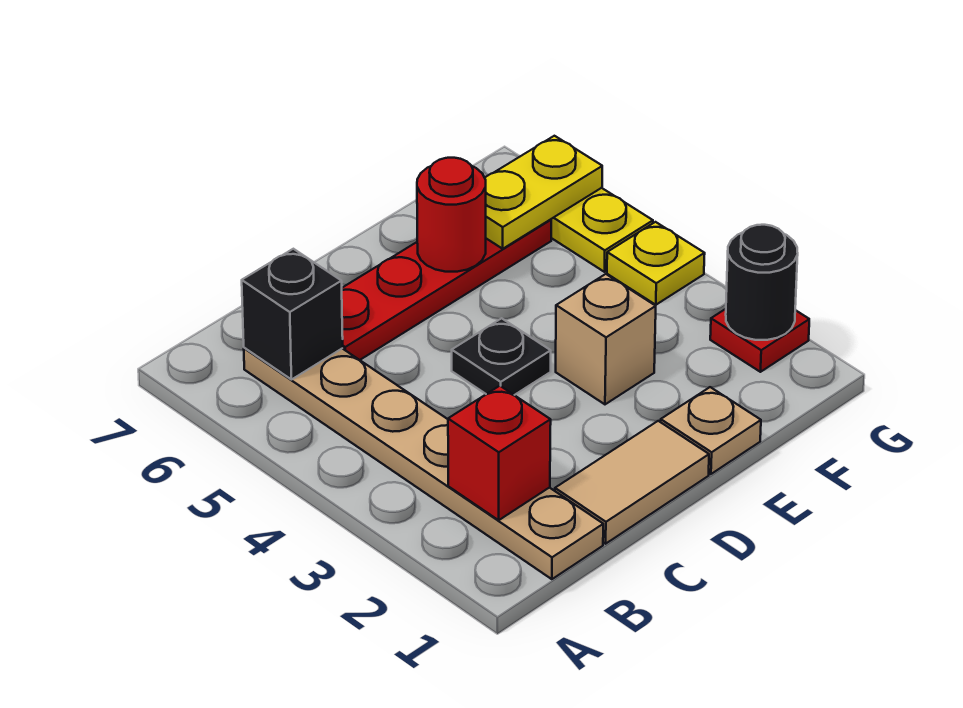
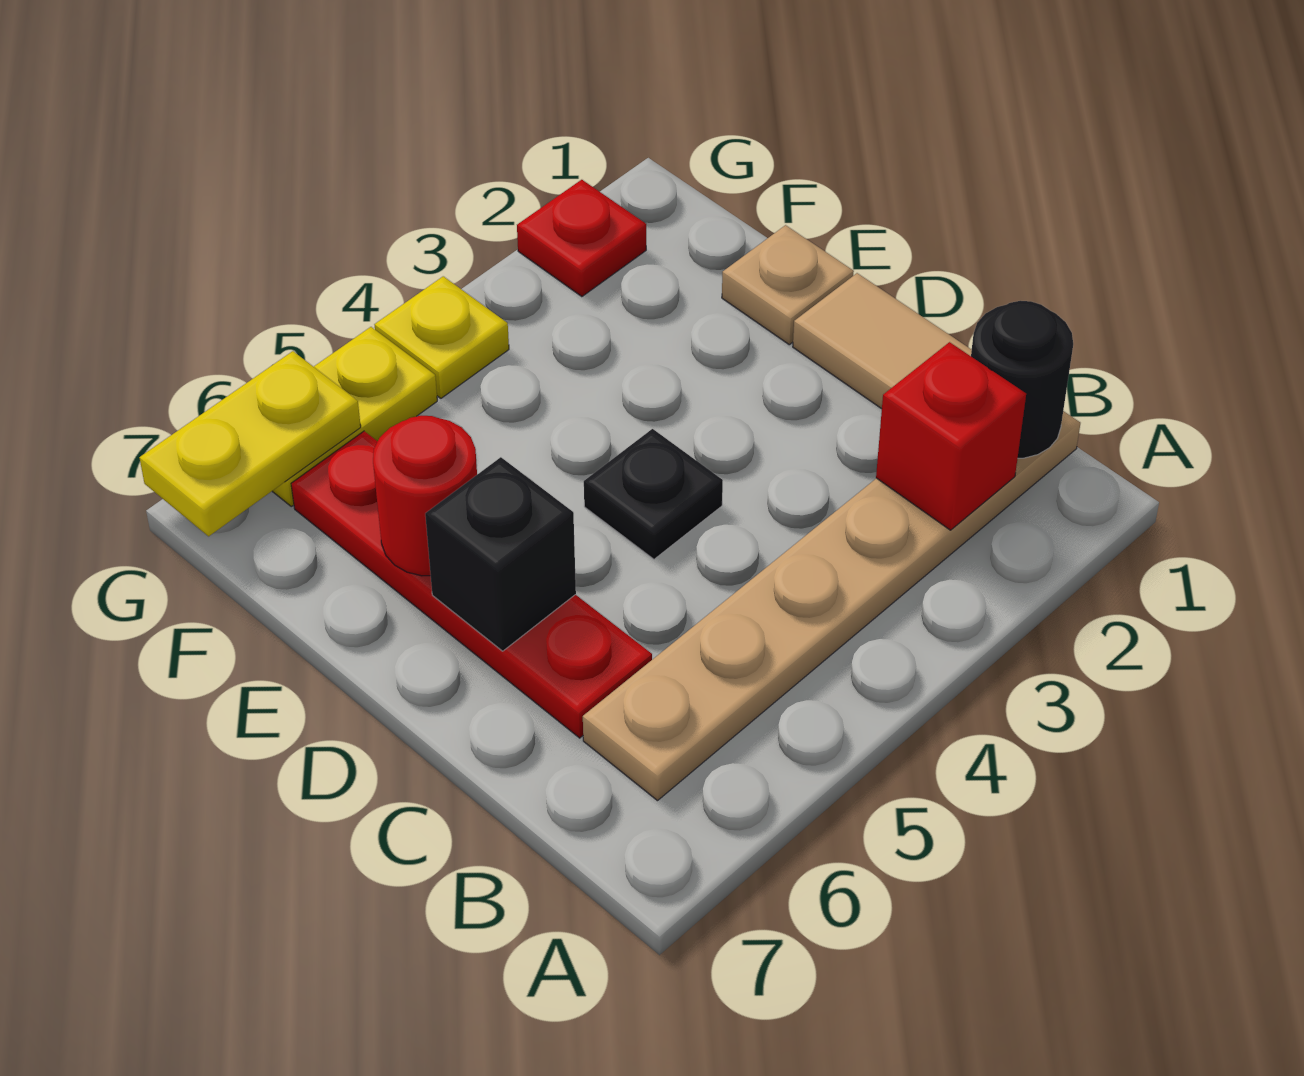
black 1x1 brick [242,249,343,380] -> black 1x1 brick moved to [425,457,576,651]
tan 1x1 brick [556,274,656,404] -> none
yellow 1x2 plate [485,136,602,249] -> yellow 1x2 plate turned to [139,351,361,536]
black 1x1 round brick [726,225,798,340] -> black 1x1 round brick moved to [971,301,1073,458]

